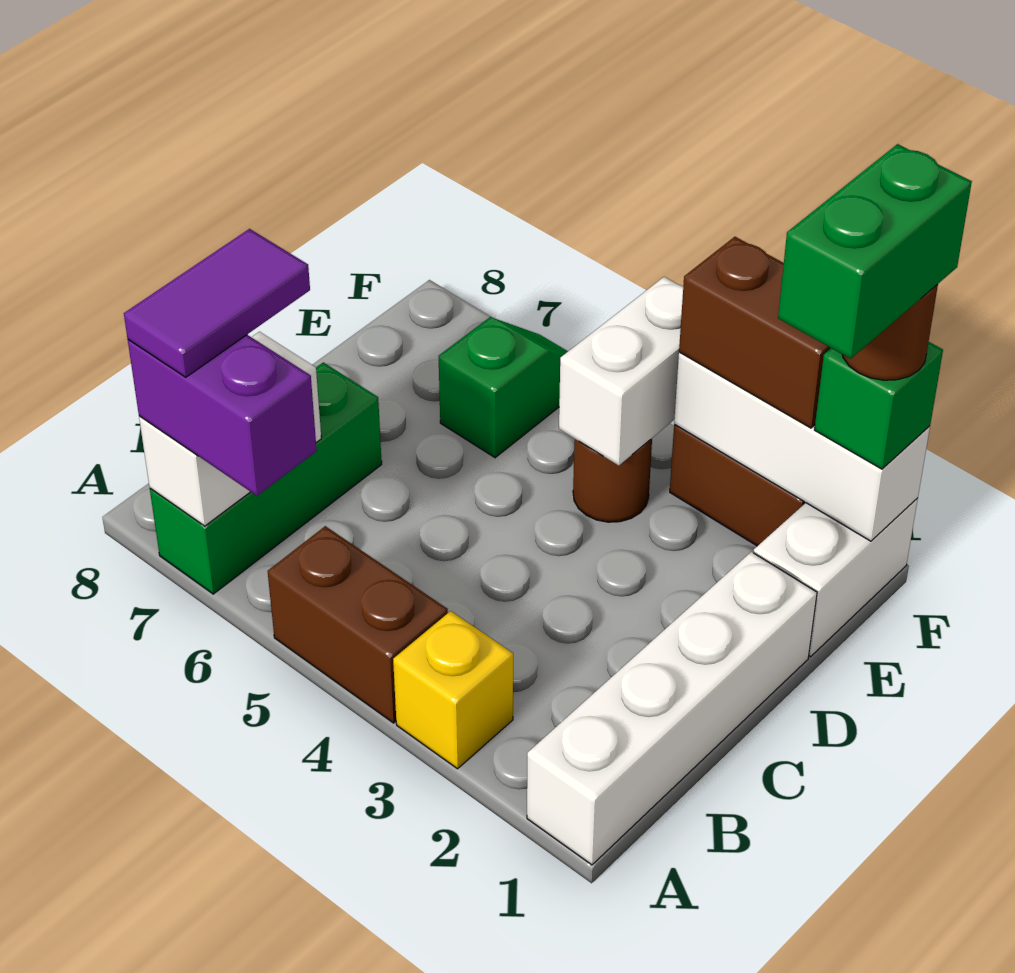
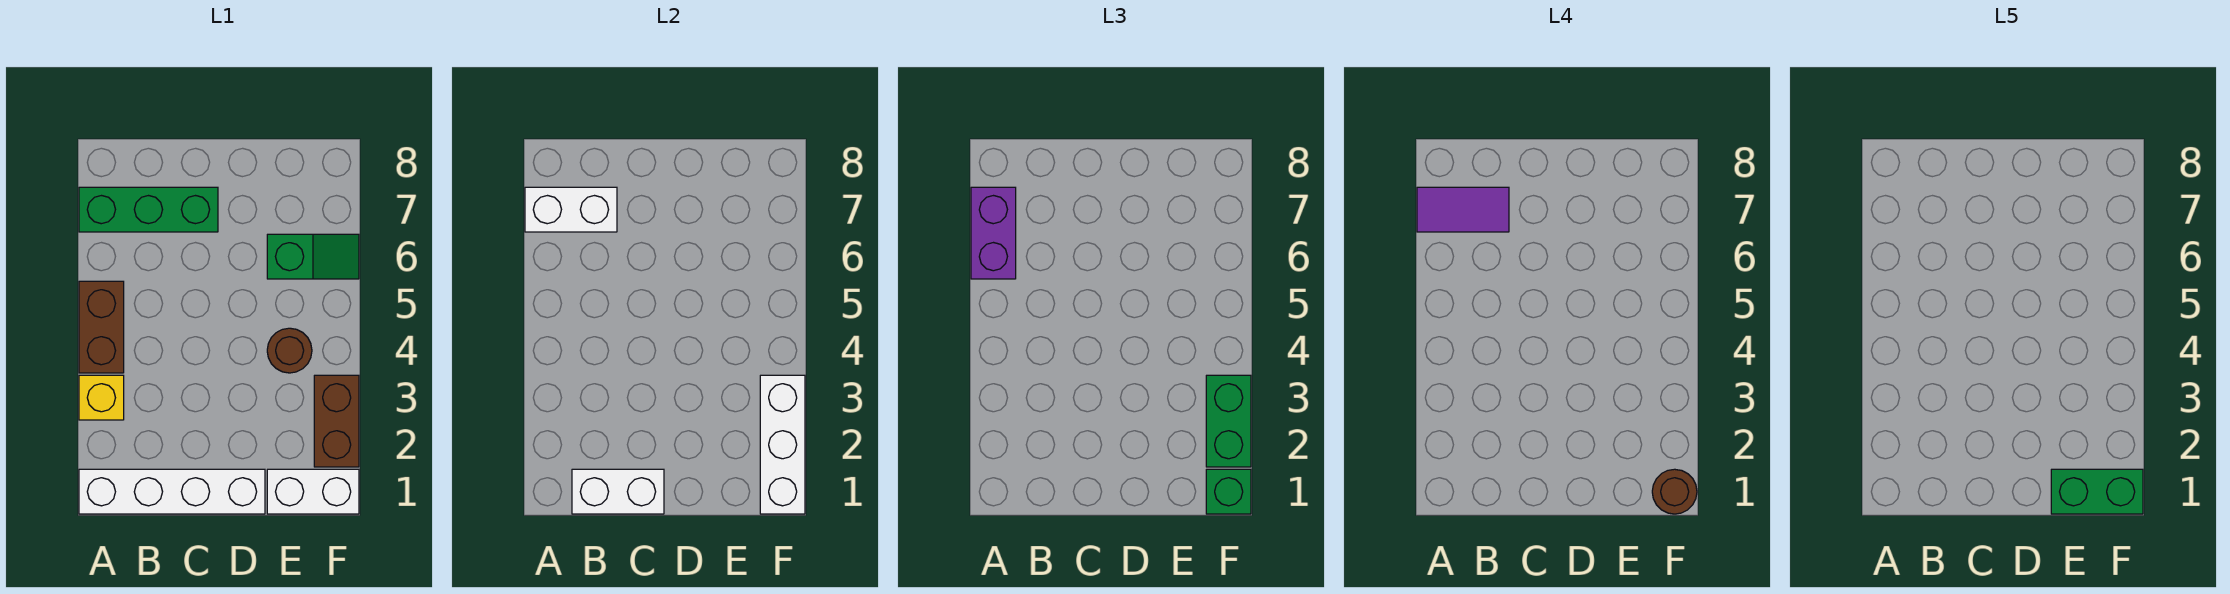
white 1x2 brick [559,277,683,465] -> white 1x2 brick moved to [572,469,664,514]
brown 1x2 brick [679,237,831,428] -> green 1x2 brick [1206,375,1251,467]

